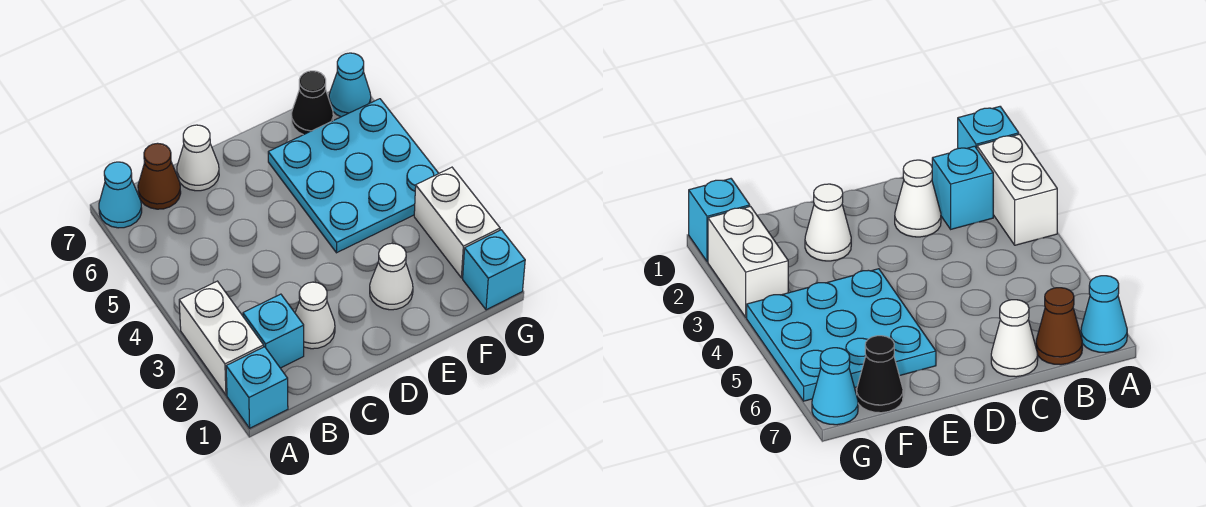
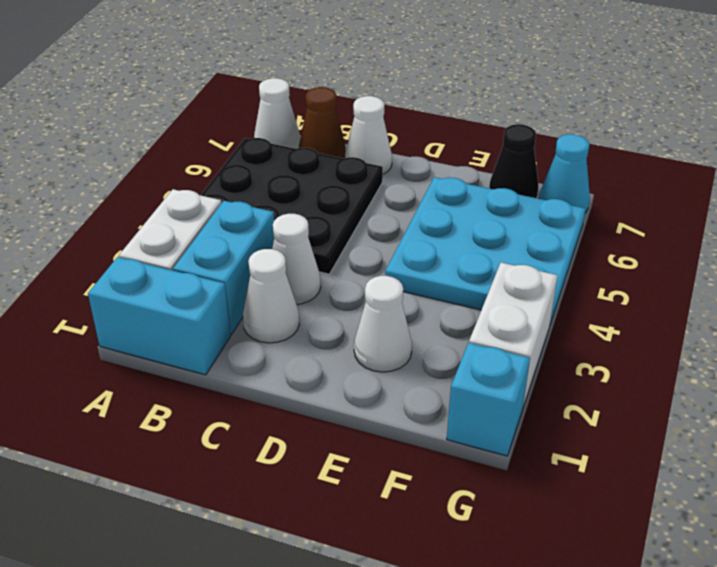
cyan 1x1 brick [226,347,288,428] -> cyan 1x2 brick [88,257,230,375]
none -> black 3x3 plate [201,138,383,274]
cyan 1x1 cone [99,162,142,228] -> white 1x1 cone [254,78,300,149]
cyan 1x1 brick [243,294,304,368] -> cyan 1x2 brick [173,201,274,334]
none -> white 1x1 cone [272,214,321,304]

